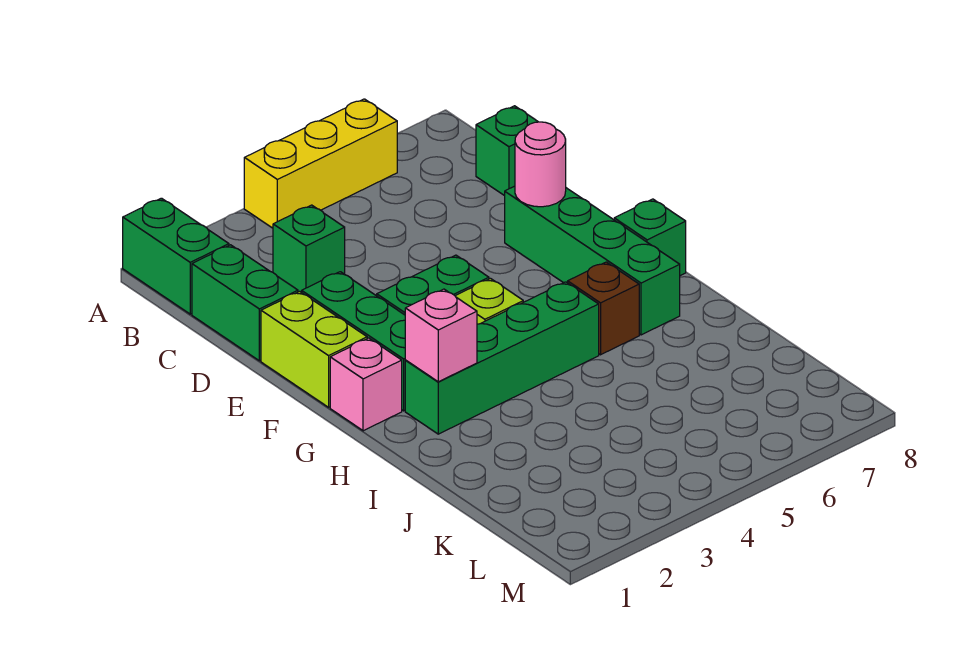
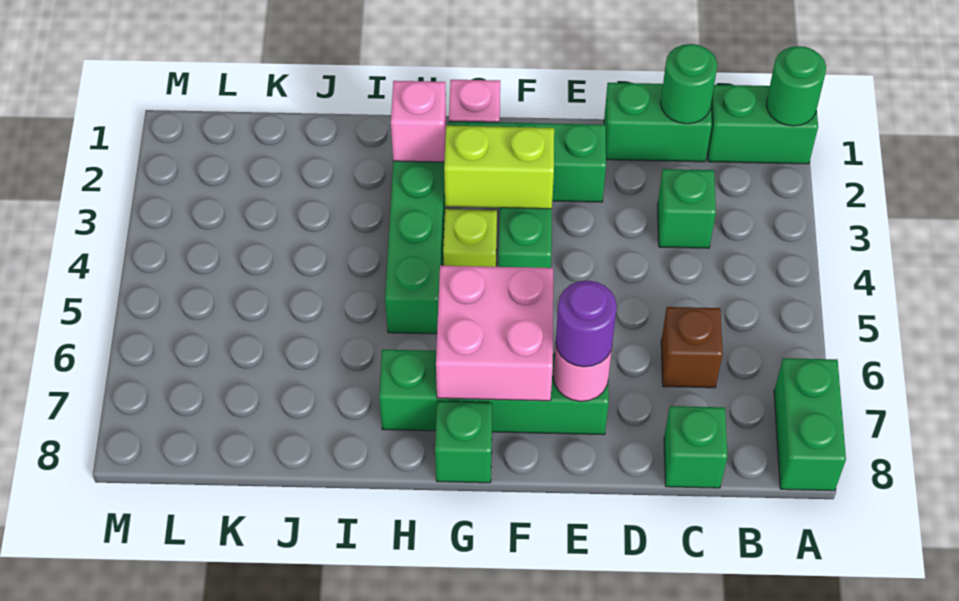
none -> green 1x1 round brick [766,46,826,126]
yellow 1x3 brick [244,99,397,228] -> none
none -> green 1x2 brick [774,358,846,491]
none -> green 1x1 round brick [661,44,717,124]
lime 1x2 brick [261,291,367,407] -> lime 1x2 brick moved to [444,126,554,209]
none -> purple 1x1 round brick [556,281,617,367]
none -> pink 2x2 brick [436,266,553,401]
brown 1x1 brick [568,262,639,355] -> brown 1x1 brick moved to [661,307,723,388]

